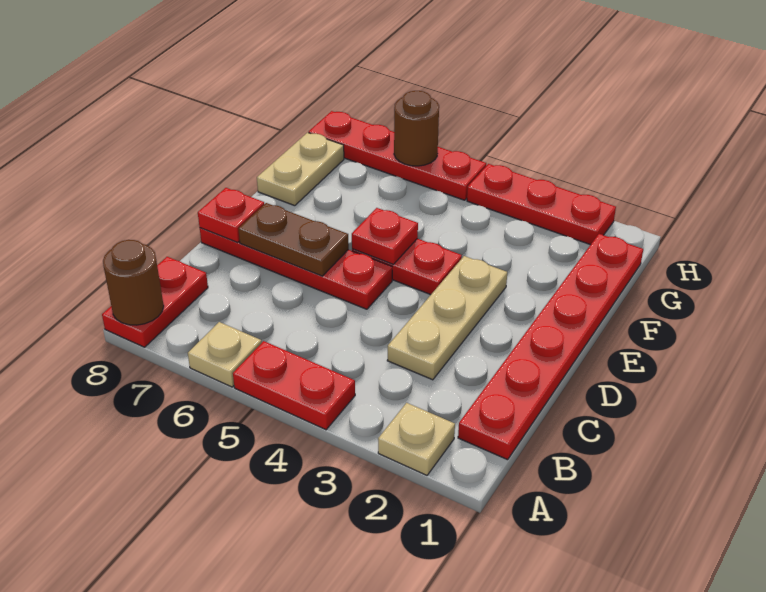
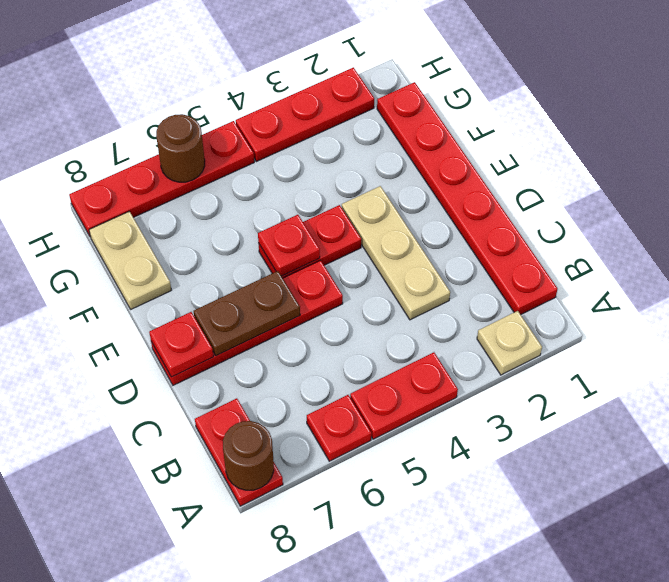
tan 1x1 plate [188,322,262,387] -> red 1x1 plate [307,395,371,461]

